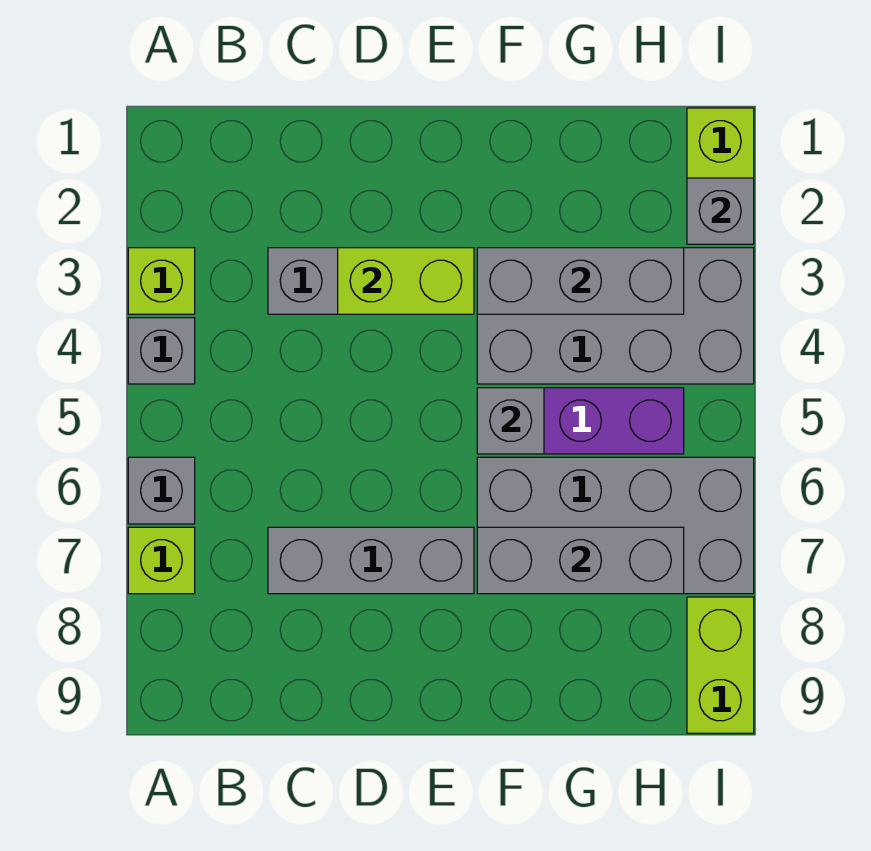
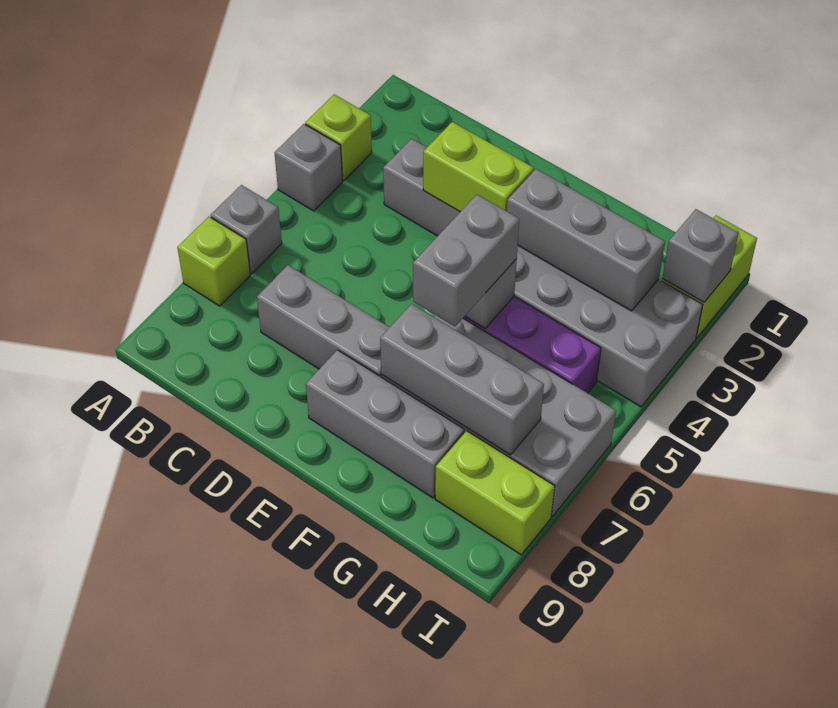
none -> grey 1x3 brick [306,350,464,498]
none -> grey 1x2 brick [413,195,519,327]
lime 1x2 brick [687,597,754,733] -> lime 1x2 brick turned to [435,431,555,555]

